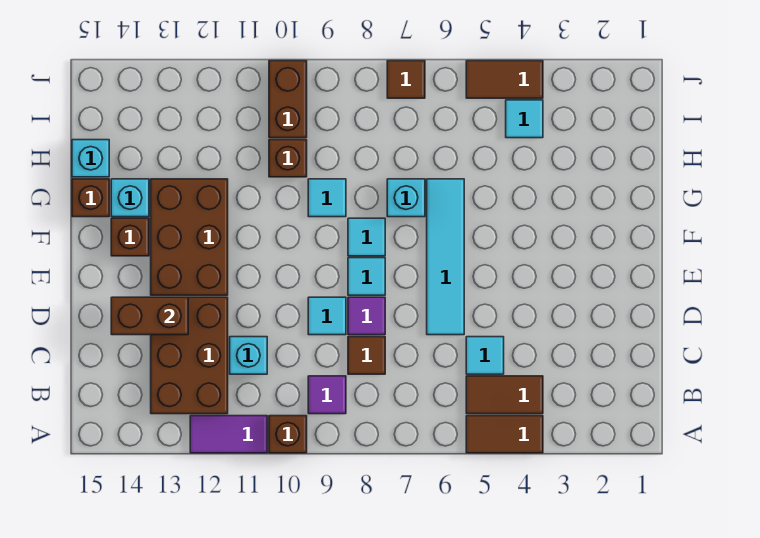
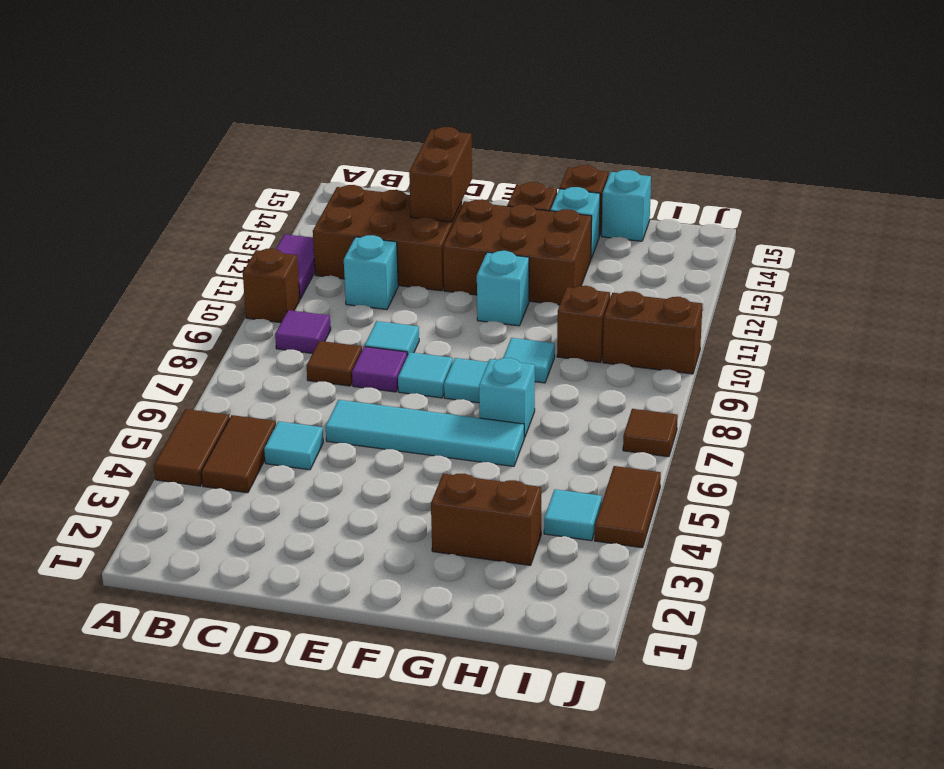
none -> cyan 1x1 brick [477,251,529,326]
none -> brown 1x2 brick [431,473,541,565]

